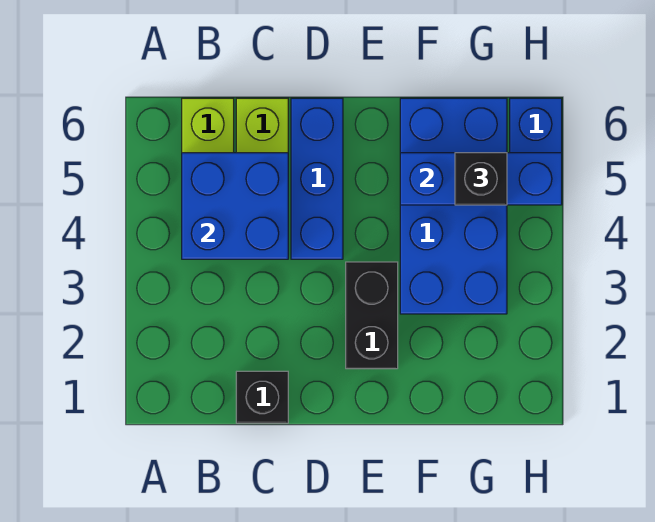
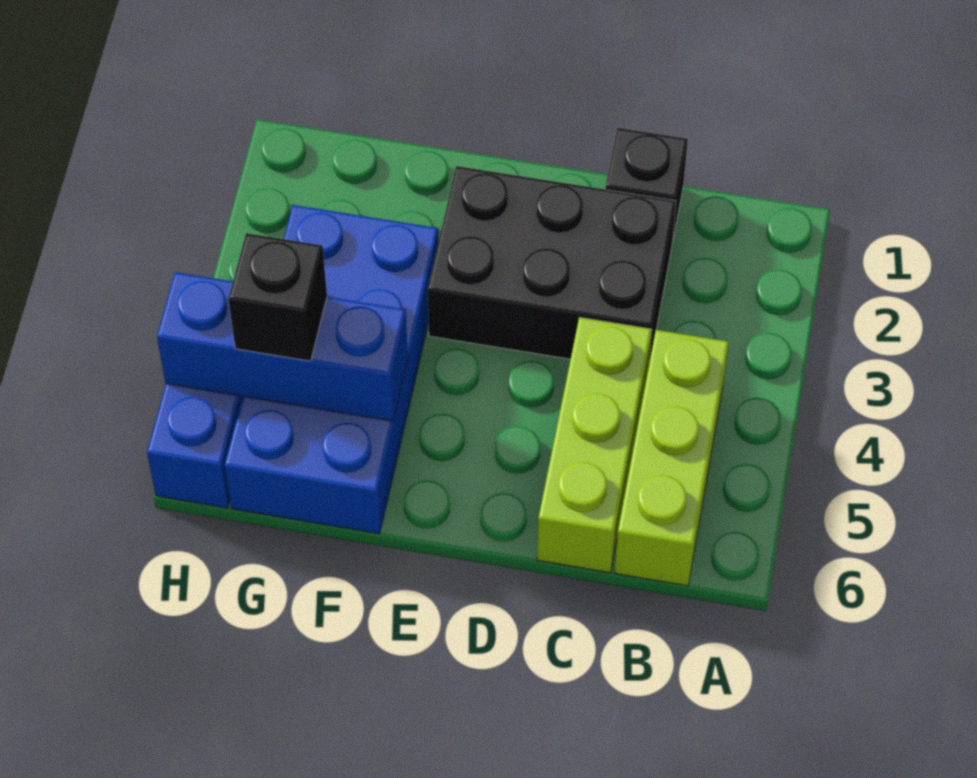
blue 2x2 brick [182,153,288,259] -> none
blue 1x3 brick [291,98,343,259] -> none
black 1x2 brick [346,262,398,369] -> black 2x3 brick [428,166,676,362]

